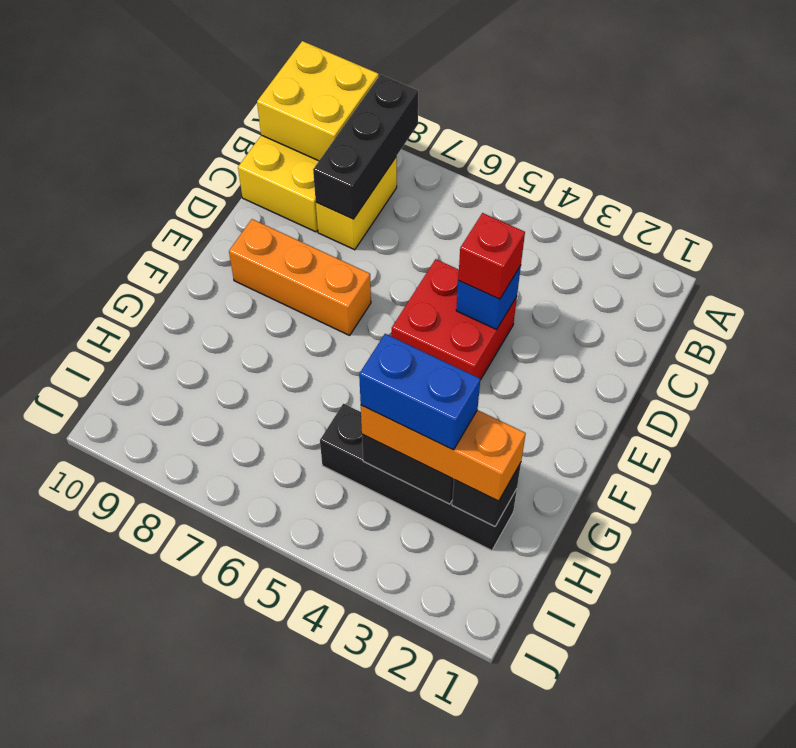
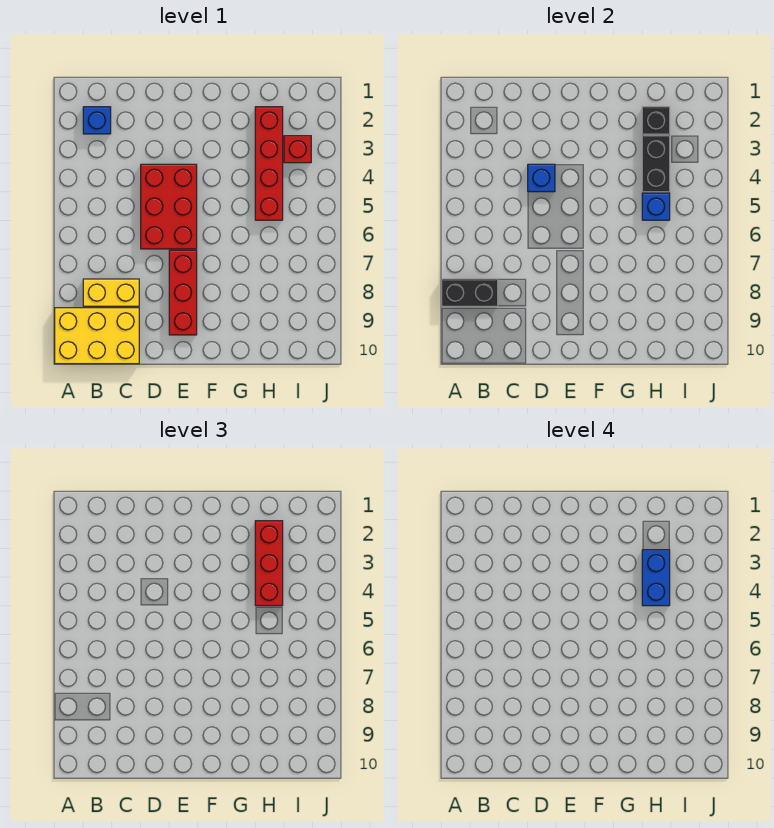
black 1x3 brick [313,74,418,219] -> black 1x2 brick [442,279,498,306]
yellow 2x2 brick [257,41,379,161] -> none
none -> blue 1x1 brick [83,107,111,134]
red 2x2 brick [392,259,517,380] -> red 2x3 brick [141,164,197,249]
red 1x1 brick [458,213,525,299] -> red 1x1 brick moved to [284,136,311,163]
orange 1x3 brick [229,219,371,335] -> red 1x3 brick [169,250,197,335]
black 1x4 brick [320,404,517,550] -> red 1x4 brick [255,107,283,220]
orange 1x3 brick [361,405,526,501] -> red 1x3 brick [255,521,283,606]
none -> blue 1x1 brick [642,193,670,220]

